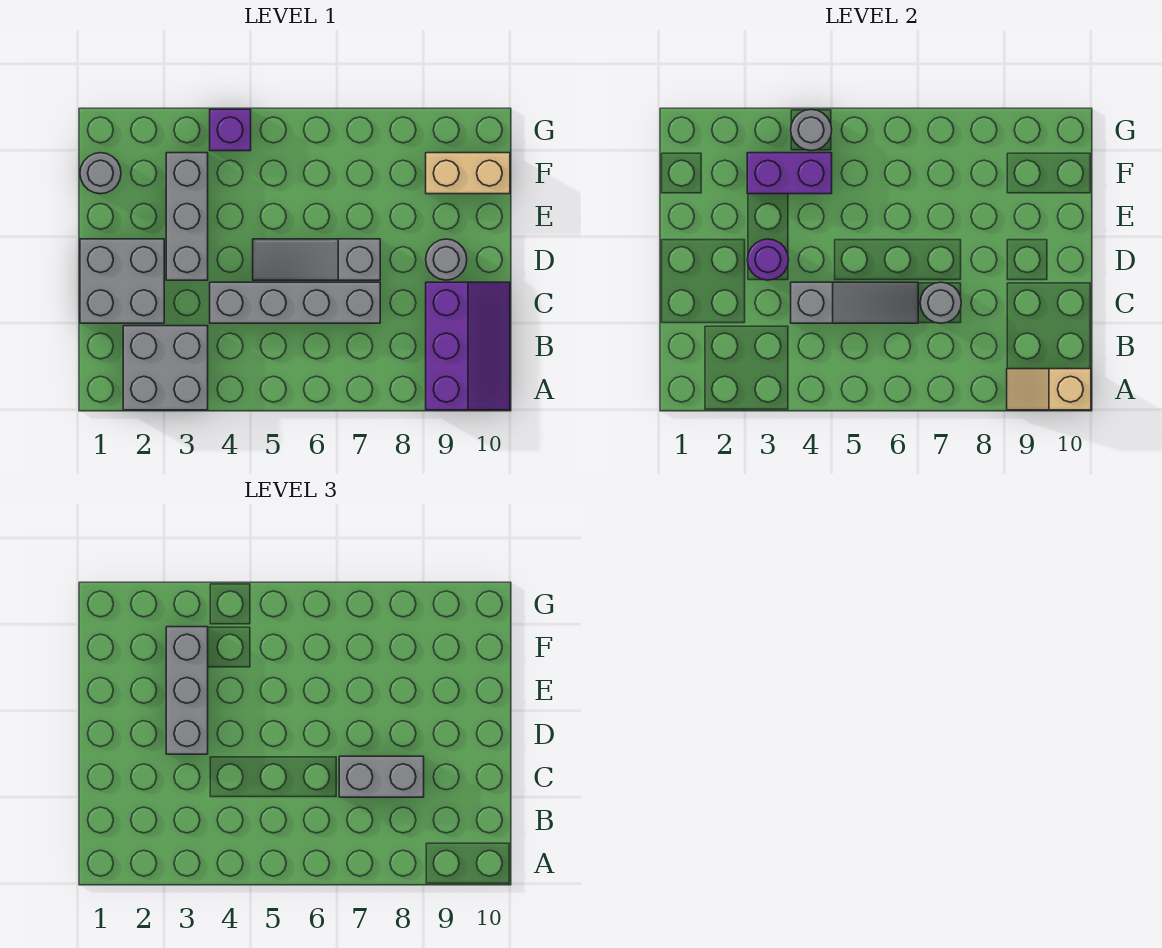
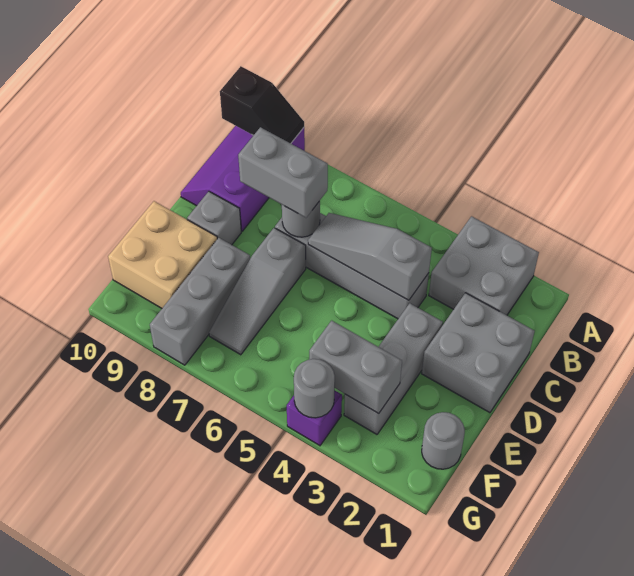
tan 1x2 slope [1007,369,1091,410] -> black 1x2 slope [220,66,304,143]
purple 1x1 round brick [747,239,789,280] -> none
grey 1x3 brick [166,627,208,754] -> grey 1x3 brick moved to [150,238,250,365]
grey 1x3 slope [253,239,380,280] -> grey 1x3 slope turned to [209,228,306,355]
grey 1x1 round brick [426,239,467,280] -> grey 1x1 brick [187,191,241,245]
purple 1x2 brick [747,153,832,194] -> grey 1x2 brick [309,320,402,413]
tan 1x2 brick [426,153,510,194] -> tan 2x2 brick [108,201,217,308]

